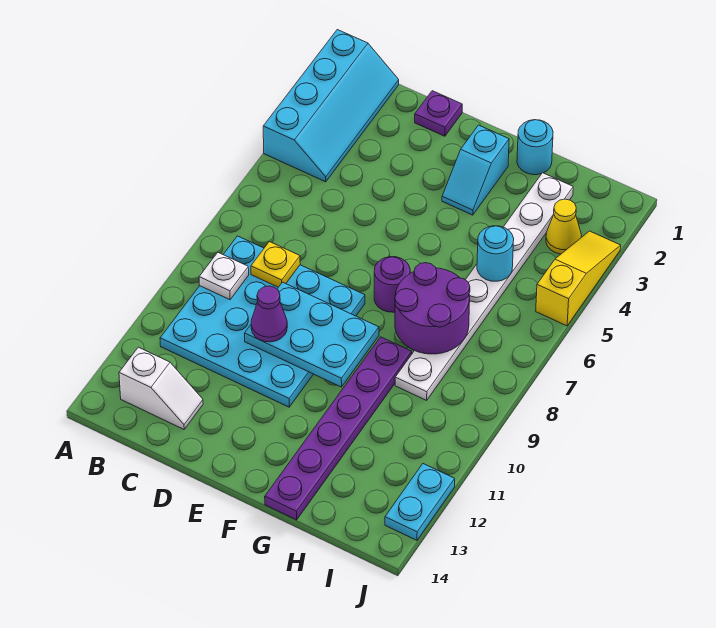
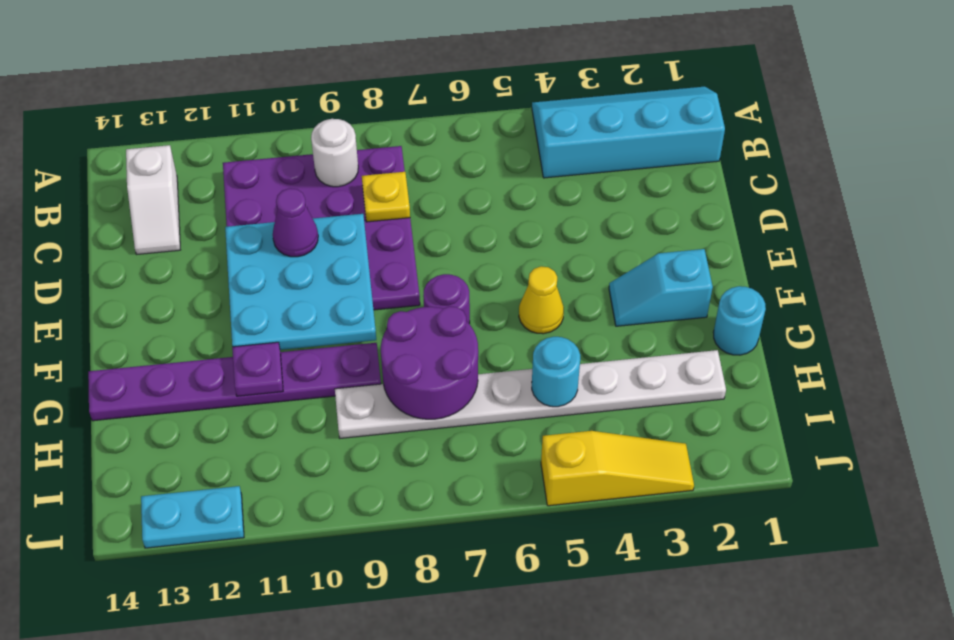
cyan 2x4 slope [263,30,399,182] -> cyan 2x4 slope turned to [532,87,725,178]
cyan 4x4 plate [160,236,365,407] -> purple 4x4 plate [223,146,420,310]
white 1x1 plate [199,253,249,300] -> white 1x1 round brick [311,119,358,187]
purple 1x1 plate [415,91,462,136] -> purple 1x1 plate moved to [232,342,283,396]
cyan 2x3 plate [244,282,379,387] -> cyan 3x3 plate [225,214,376,350]
yellow 1x1 cone [546,199,581,254] -> yellow 1x1 cone moved to [519,266,564,334]

